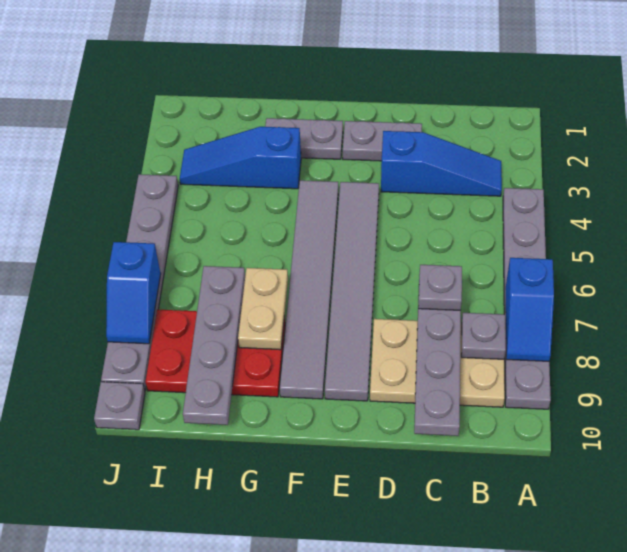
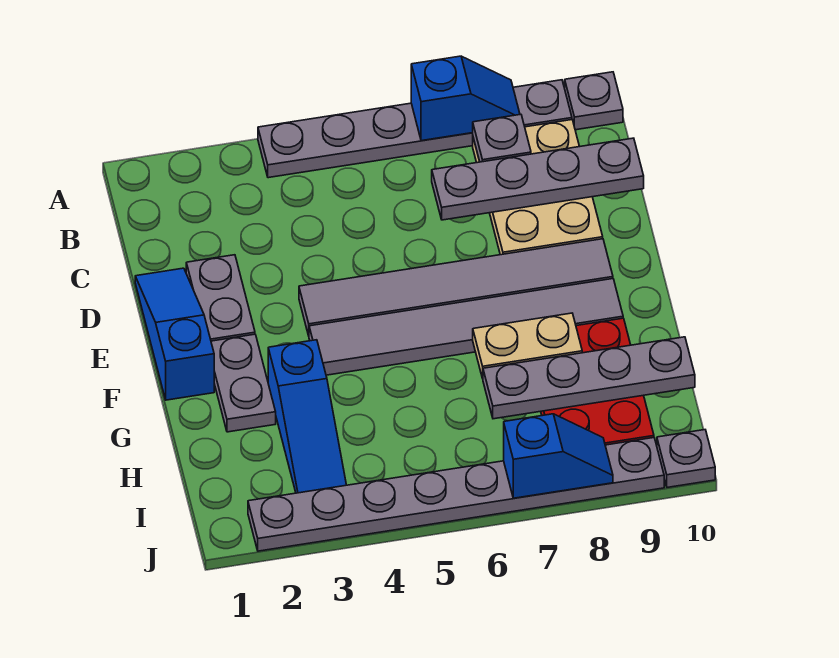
blue 1x3 slope [381,131,502,196] -> blue 1x3 slope moved to [135,268,214,400]
grey 1x1 plate [418,265,462,310] -> grey 1x1 plate moved to [565,72,623,130]
grey 1x6 plate [101,174,178,390] -> grey 1x8 plate [248,438,664,551]

